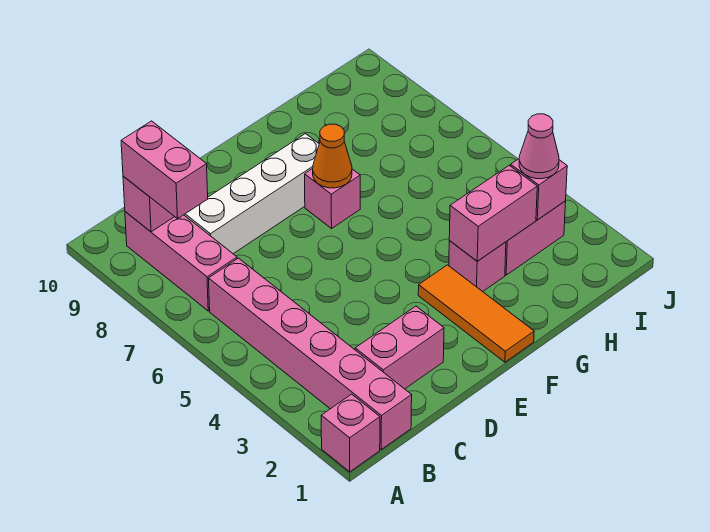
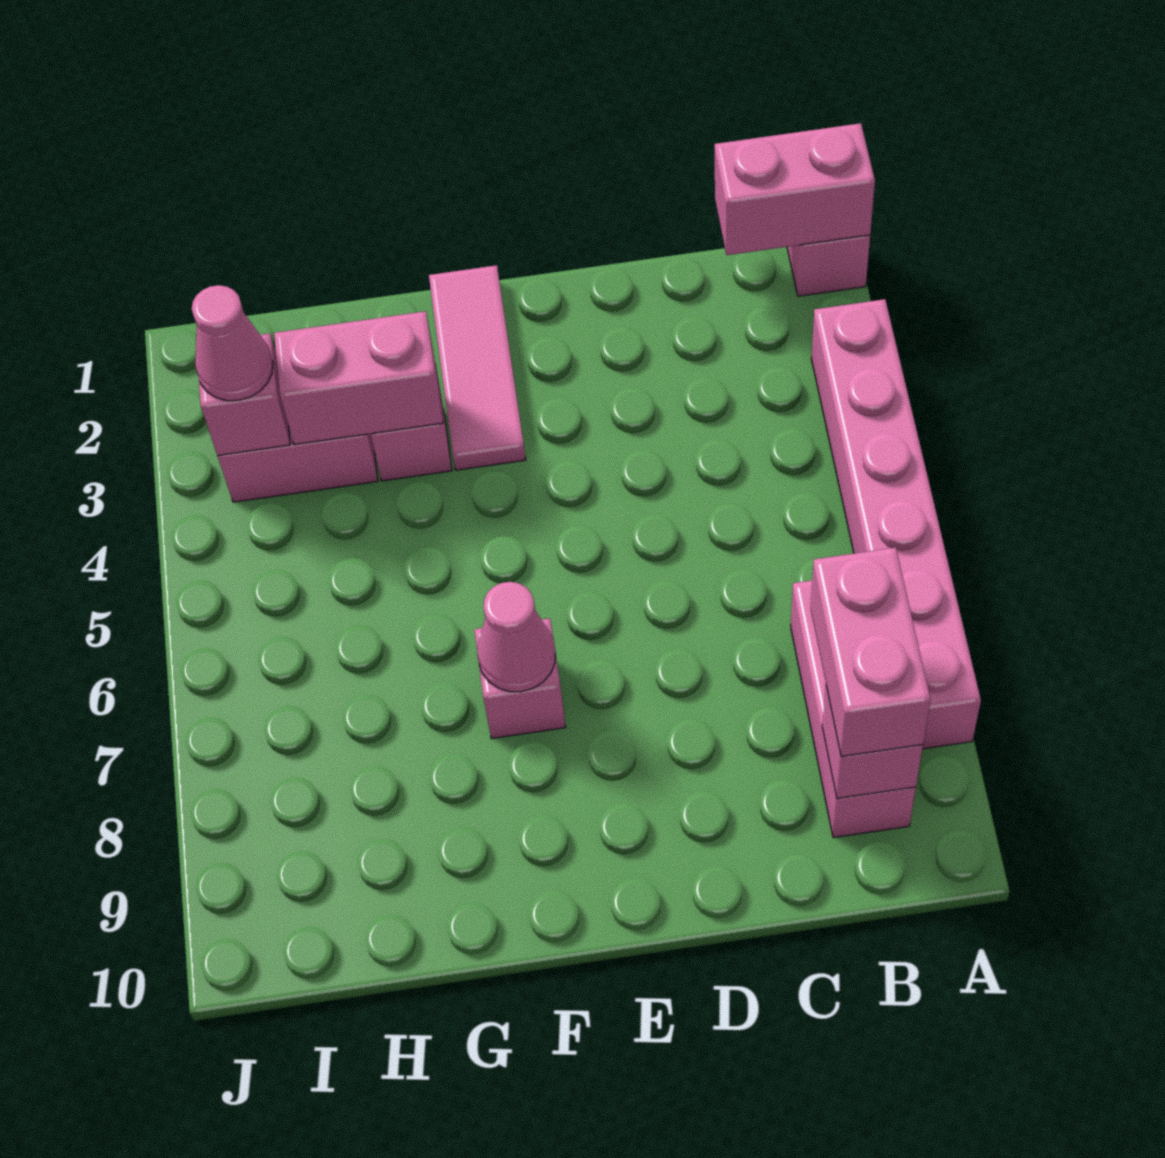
pink 1x6 brick [209,258,412,449] -> pink 1x6 brick moved to [811,299,981,749]
pink 1x2 brick [355,306,444,389] -> pink 1x2 brick moved to [715,123,875,255]
white 1x4 brick [184,134,319,254] -> none
orange 1x3 tile [418,265,534,362] -> pink 1x3 tile [429,265,526,470]
orange 1x1 cone [313,124,352,188] -> pink 1x1 cone [477,582,555,692]

